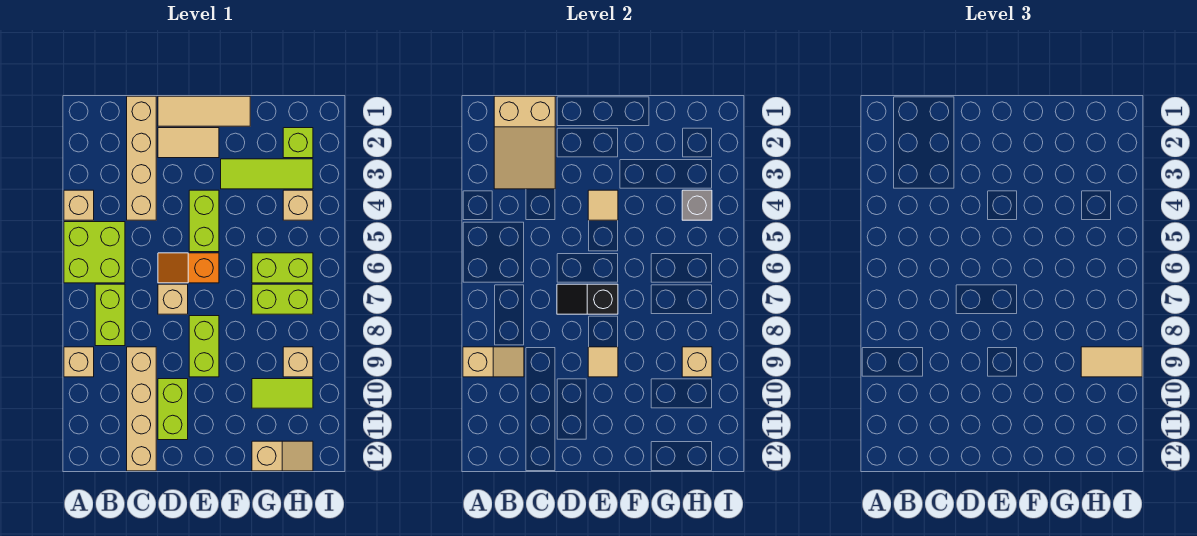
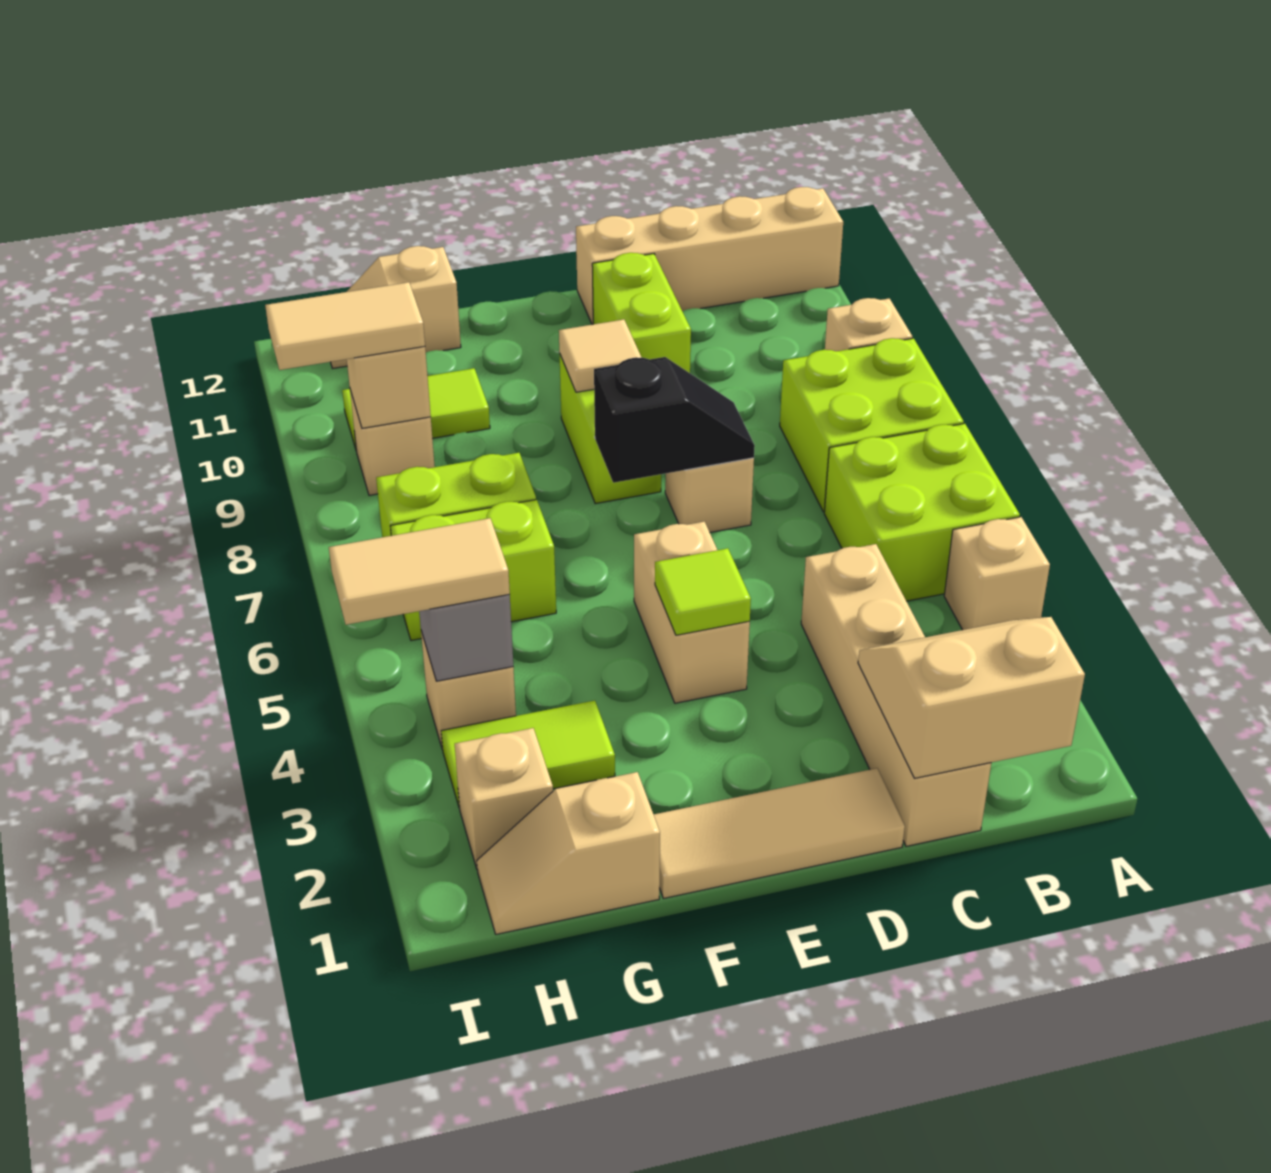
tan 1x2 slope [463,347,524,377] -> tan 1x2 slope moved to [477,772,660,934]
tan 2x3 slope [494,96,555,189] -> tan 2x2 slope [858,617,1085,778]
lime 1x2 brick [95,284,125,346] -> lime 2x2 brick [780,338,964,512]
tan 1x4 brick [127,347,156,471] -> tan 1x4 brick turned to [576,187,843,325]
tan 1x2 tile [158,128,219,158] -> tan 1x2 tile moved to [329,518,510,625]
orange 1x2 slope [158,253,219,283] -> none
lime 1x2 brick [189,190,219,252] -> tan 1x2 brick [634,522,750,703]
tan 1x1 tile [588,190,618,220] -> lime 1x1 tile [655,548,751,635]
lime 1x3 tile [221,159,313,189] -> lime 1x2 tile [441,701,615,808]
lime 1x1 brick [283,128,313,158] -> tan 1x1 brick [455,728,553,868]

